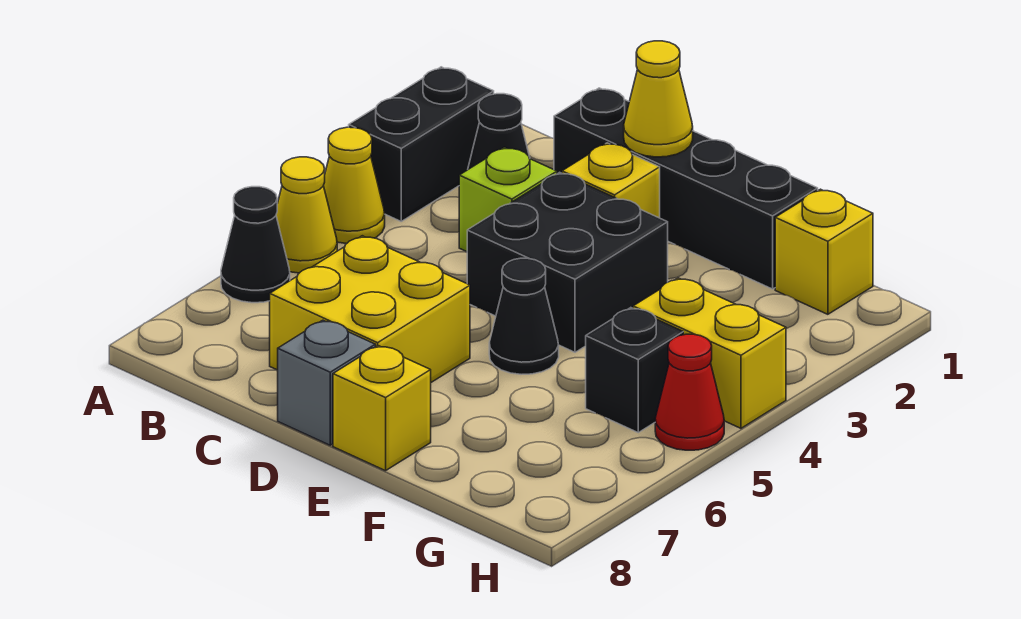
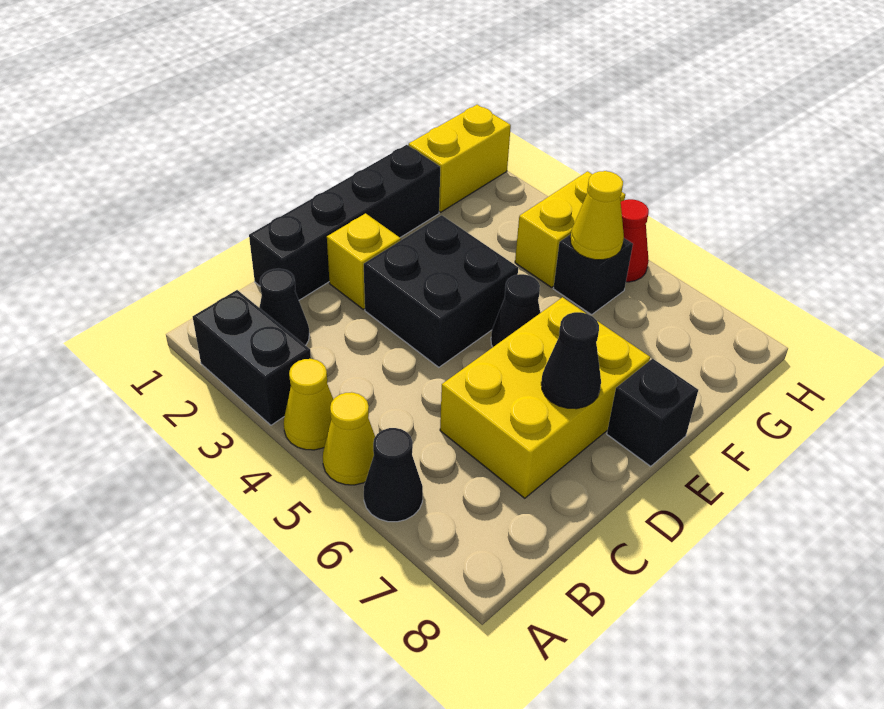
lime 1x1 brick [459,147,557,252] -> none
yellow 2x2 brick [270,236,470,382] -> yellow 2x3 brick [440,297,650,498]
yellow 1x1 cone [624,41,693,157] -> yellow 1x1 cone moved to [570,171,624,260]
none -> black 1x1 cone [541,312,601,409]
grey 1x1 brick [278,320,375,445] -> none
yellow 1x1 brick [333,346,431,471] -> black 1x1 brick [607,359,698,466]
yellow 1x1 brick [775,189,873,314] -> yellow 1x2 brick [408,105,511,212]

